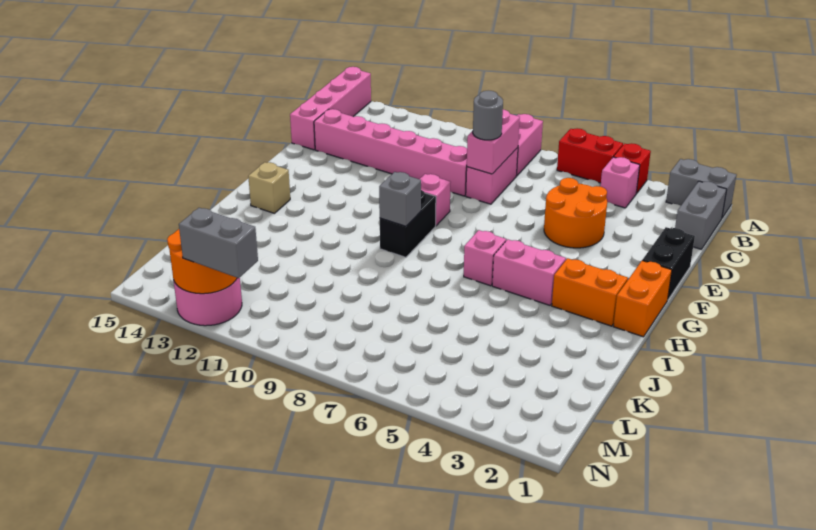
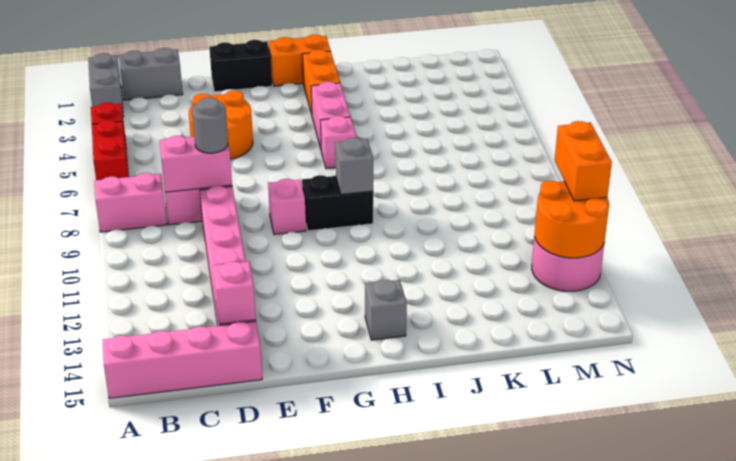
pink 1x1 brick [600,157,640,208] -> pink 1x1 brick moved to [213,262,256,324]
tan 1x1 brick [248,162,290,213] -> grey 1x1 brick [365,280,407,340]
grey 1x2 brick [179,208,258,278] -> orange 1x2 brick [555,121,612,201]

